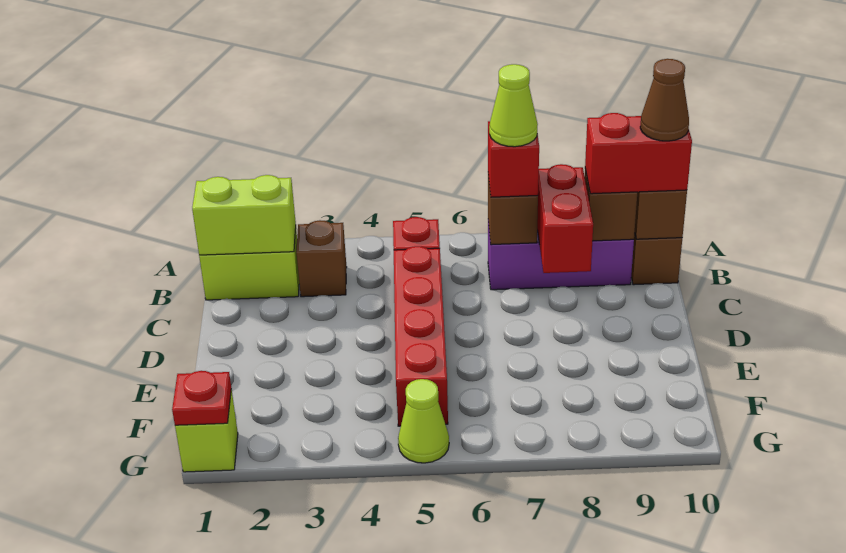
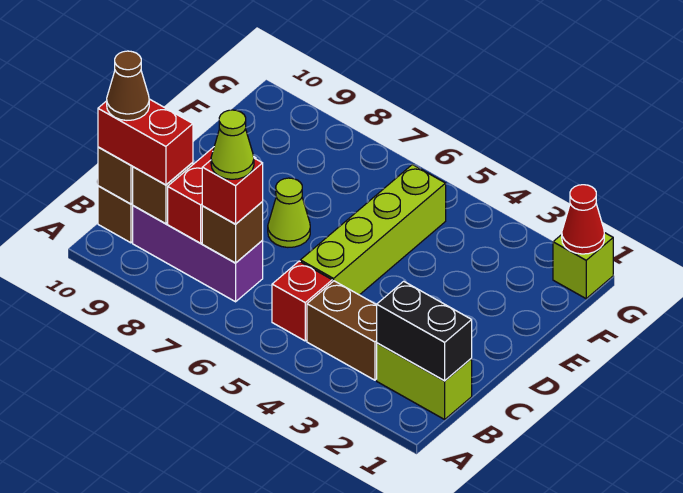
lime 1x2 brick [192,175,296,255] -> black 1x2 brick [377,281,472,381]
brown 1x1 brick [296,220,347,297] -> brown 1x2 brick [307,281,377,380]
red 1x4 brick [394,246,448,426] -> lime 1x4 brick [300,164,446,295]
red 1x1 plate [172,371,231,425] -> red 1x1 cone [562,185,604,254]
lime 1x1 cone [398,379,449,463] -> lime 1x1 cone moved to [268,178,310,247]

